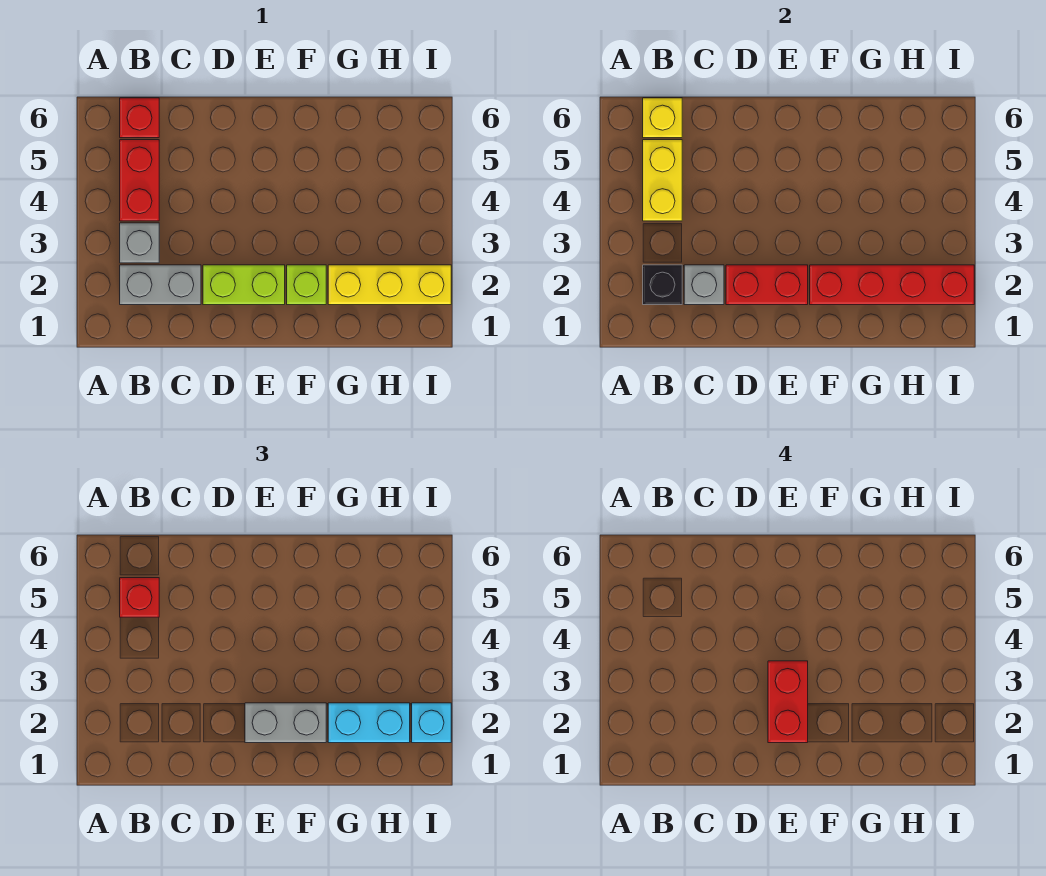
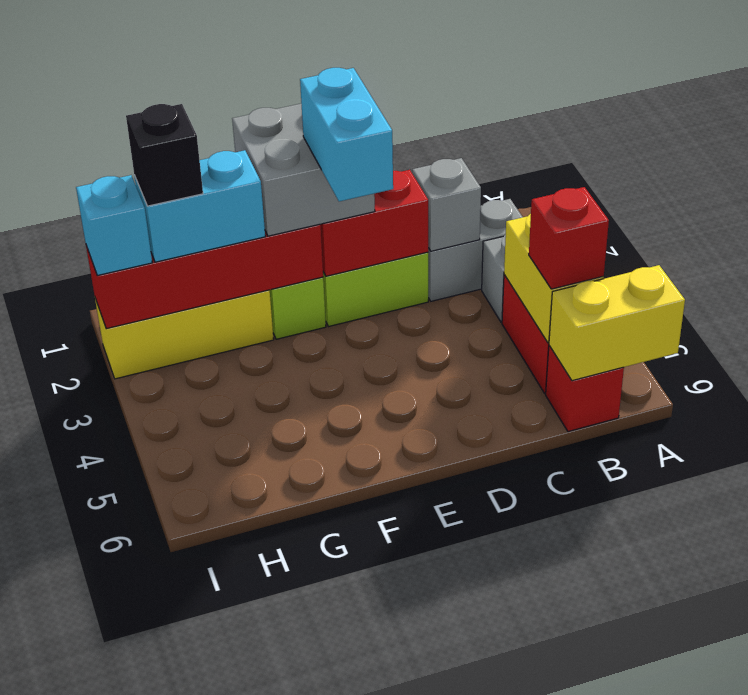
black 1x1 brick [643,265,682,305] -> black 1x1 brick moved to [126,104,203,206]
yellow 1x1 brick [643,98,682,138] -> yellow 1x2 brick [549,265,685,381]
grey 1x2 brick [245,703,326,743] -> grey 2x2 brick [232,104,375,236]
red 1x2 brick [768,661,808,743] -> cyan 1x2 brick [300,68,393,201]

